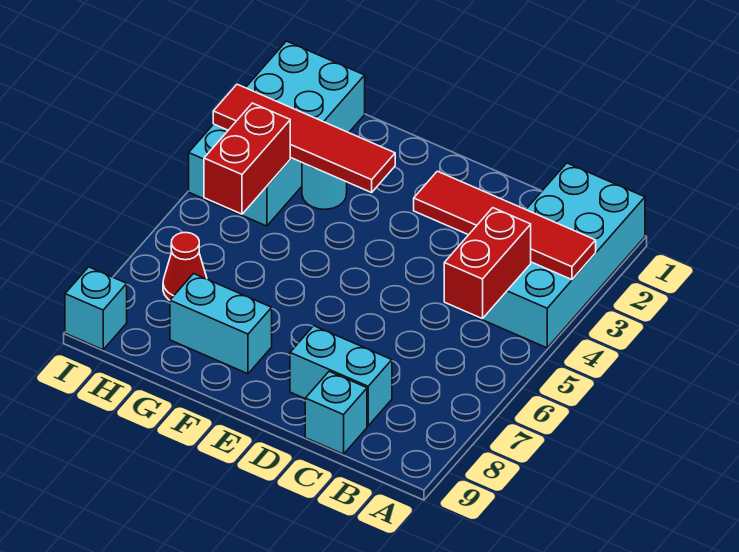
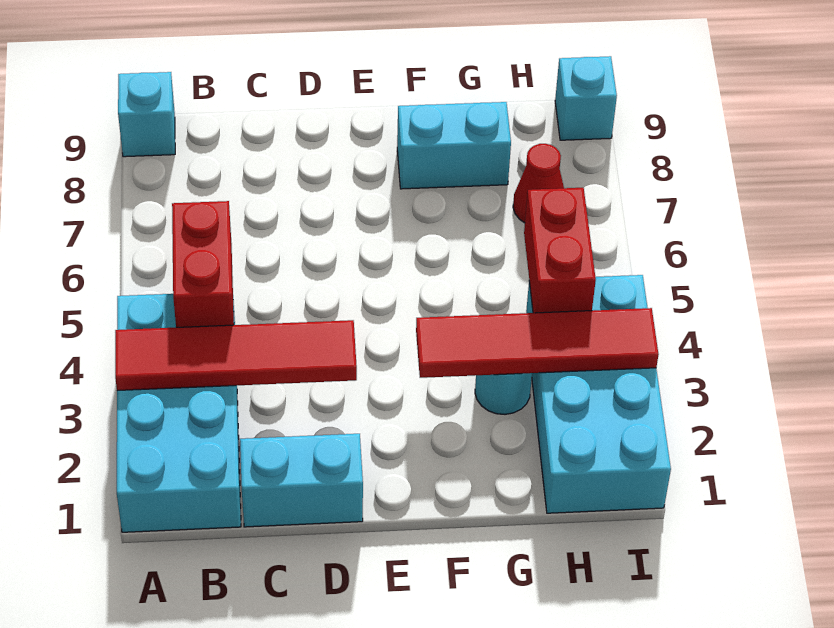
cyan 1x2 brick [290,326,392,426] -> cyan 1x2 brick moved to [240,434,363,527]
cyan 1x1 brick [305,371,367,454] -> cyan 1x1 brick moved to [118,72,175,157]

